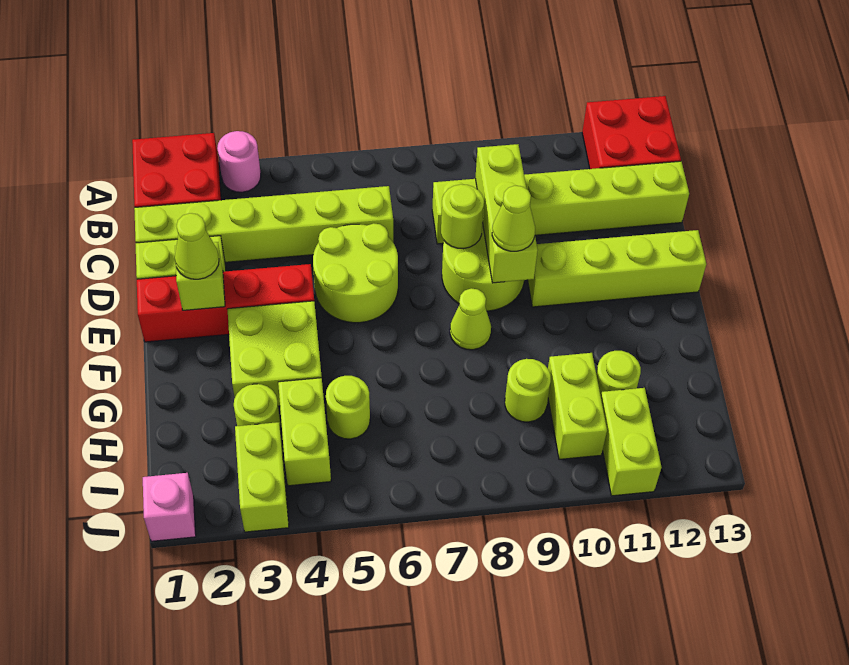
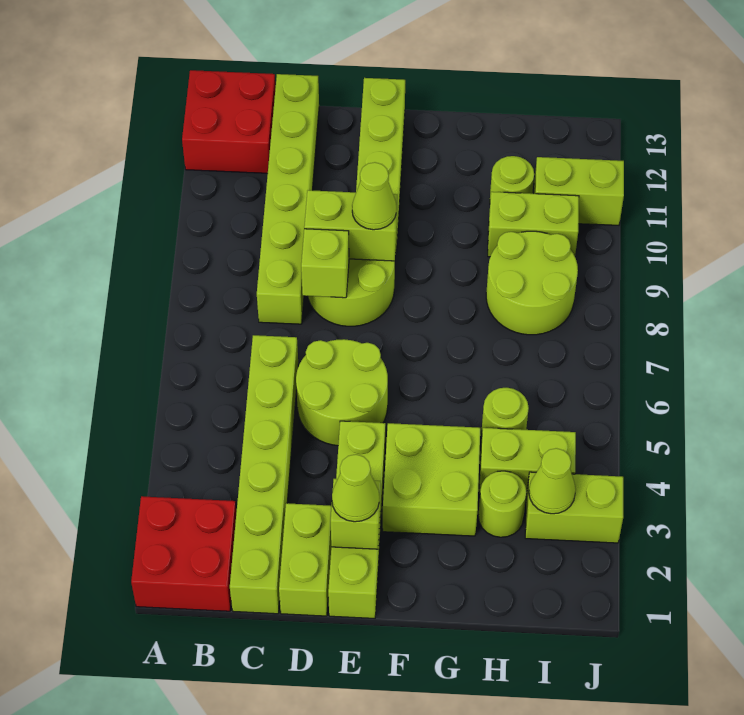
pink 1x1 round brick [217,131,261,192] -> none
lime 1x3 brick [475,144,538,283] -> lime 1x2 brick [304,190,397,261]
lime 1x1 round brick [441,184,484,249] -> lime 1x1 brick [301,229,349,298]
red 1x4 brick [137,264,314,342] -> lime 1x4 brick [328,421,385,618]
lime 1x1 cone [450,288,491,350] -> lime 1x1 cone moved to [529,448,576,514]
lime 1x1 round brick [505,359,551,422] -> lime 2x2 round brick [486,231,578,335]
pink 1x1 brick [143,473,196,541] -> none

